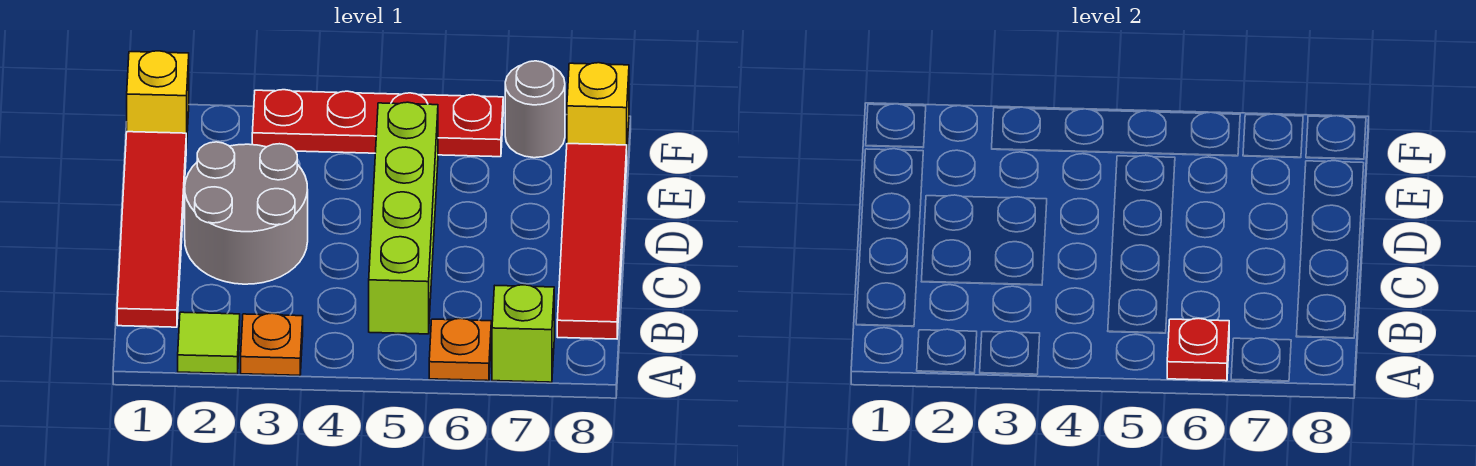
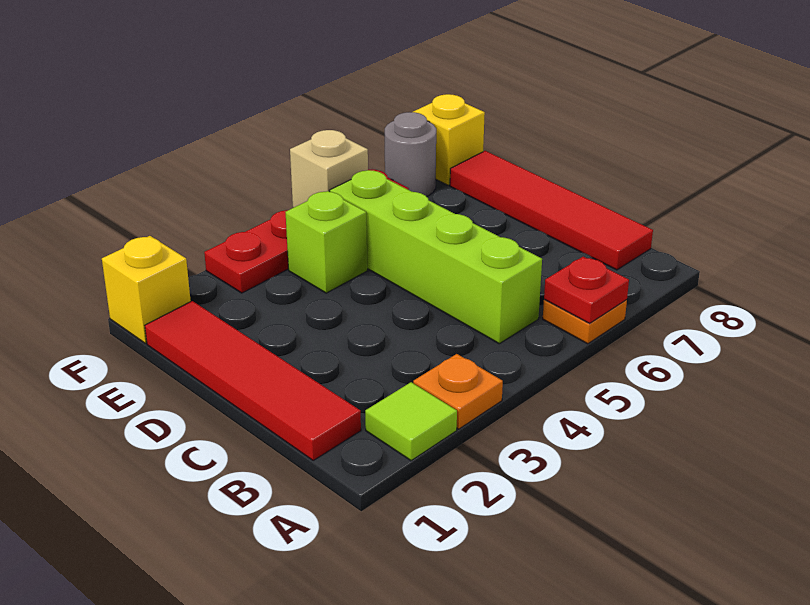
lime 1x1 brick [492,285,554,382] -> lime 1x1 brick moved to [286,191,367,293]
grey 2x2 round brick [185,142,308,284] -> none
none -> tan 1x1 brick [290,130,368,208]

